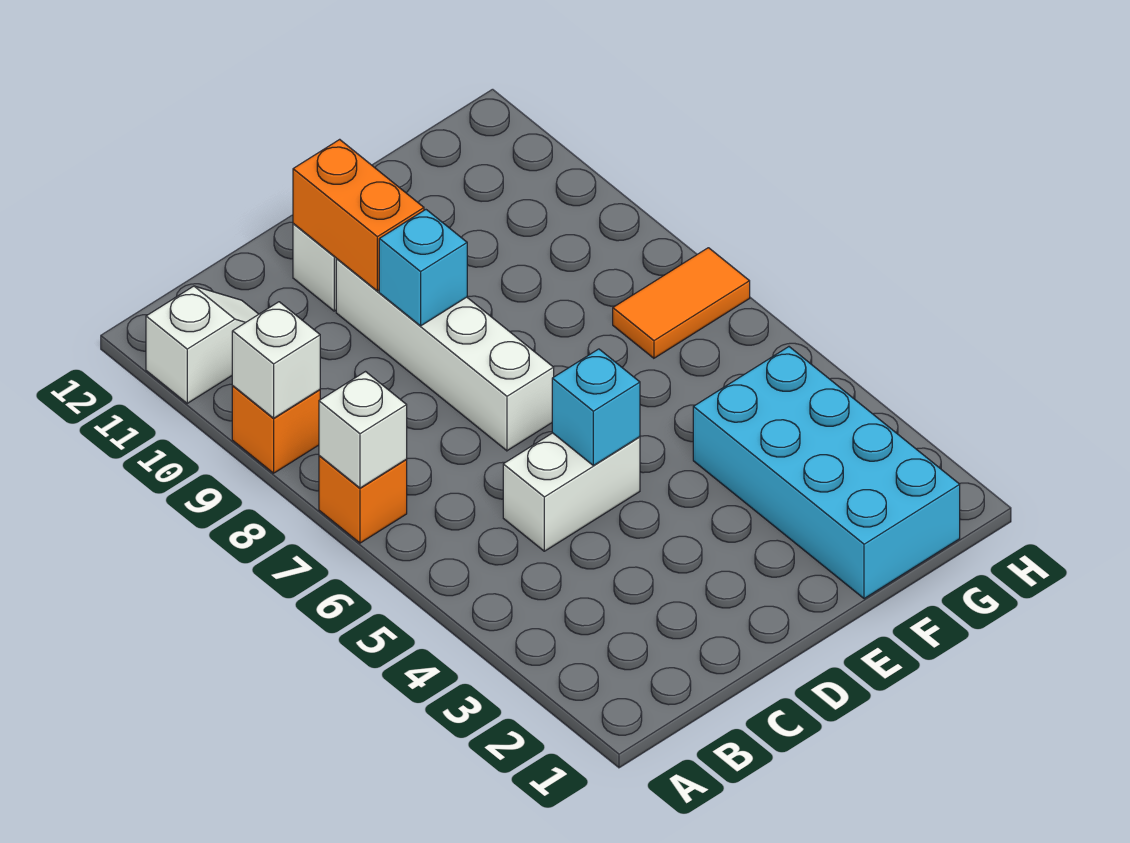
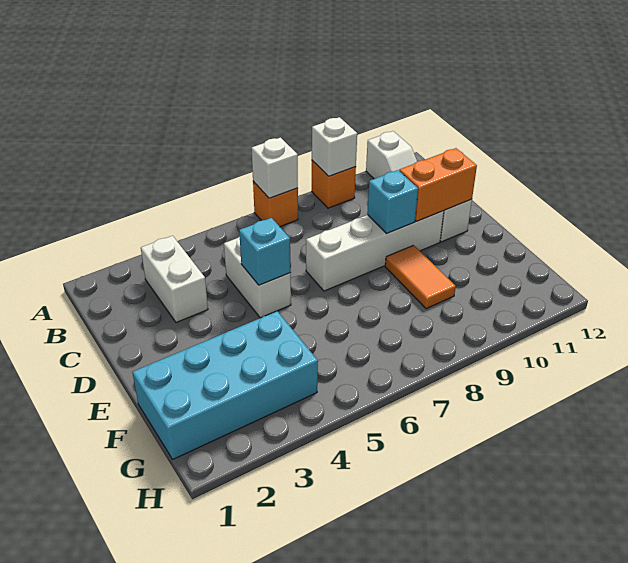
none -> white 1x2 brick [141,236,208,322]
orange 1x2 tile [613,248,750,358] -> orange 1x2 tile moved to [385,245,456,309]

